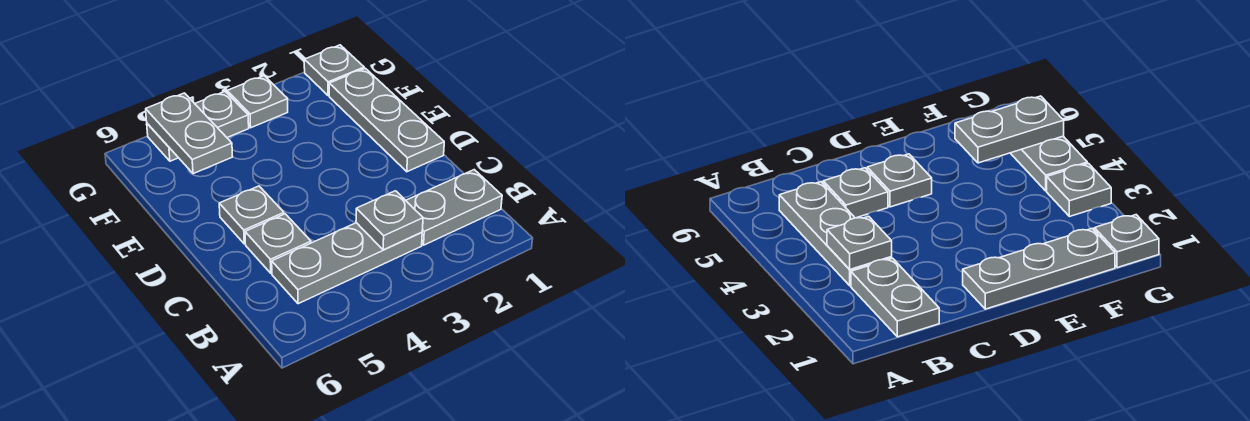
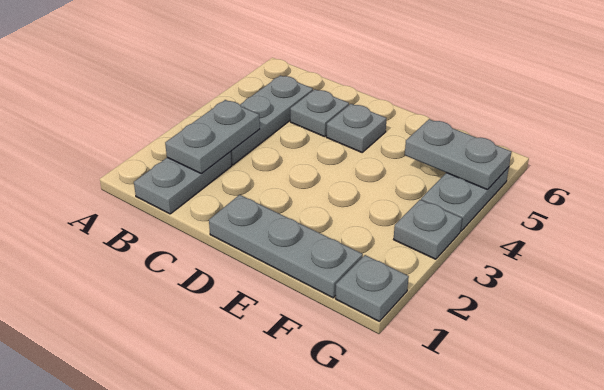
grey 1x1 plate [356,191,423,250] -> grey 1x2 plate [165,100,260,173]

